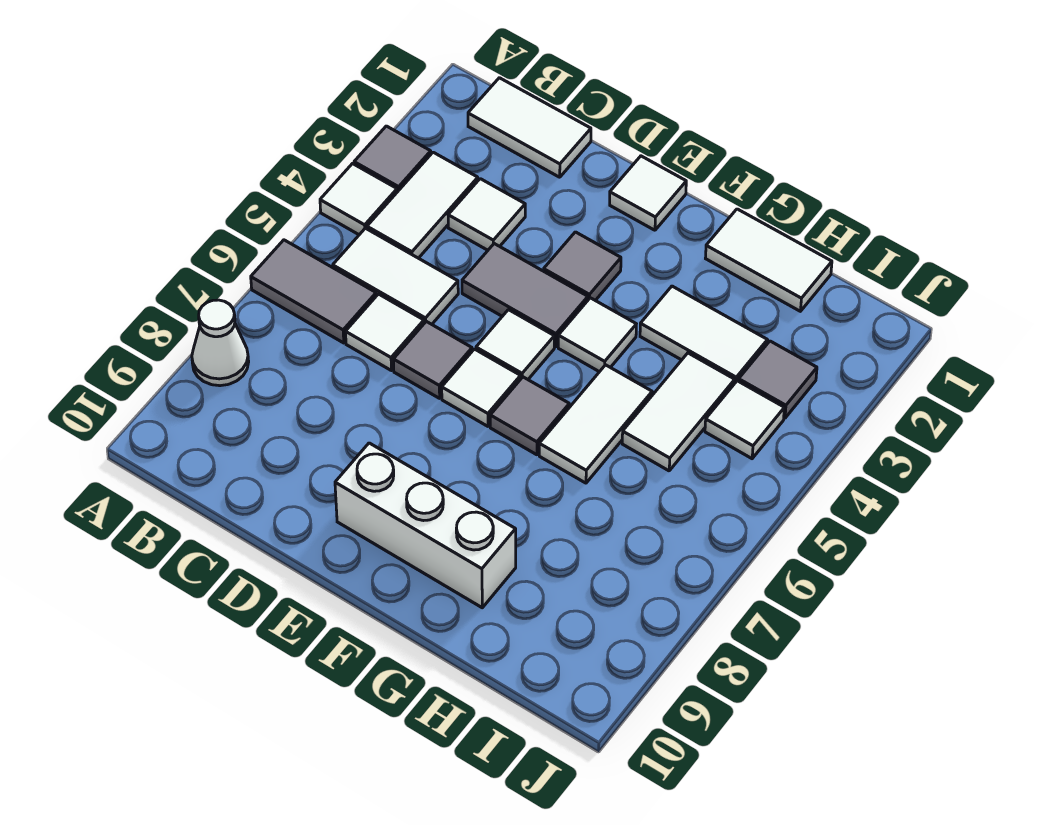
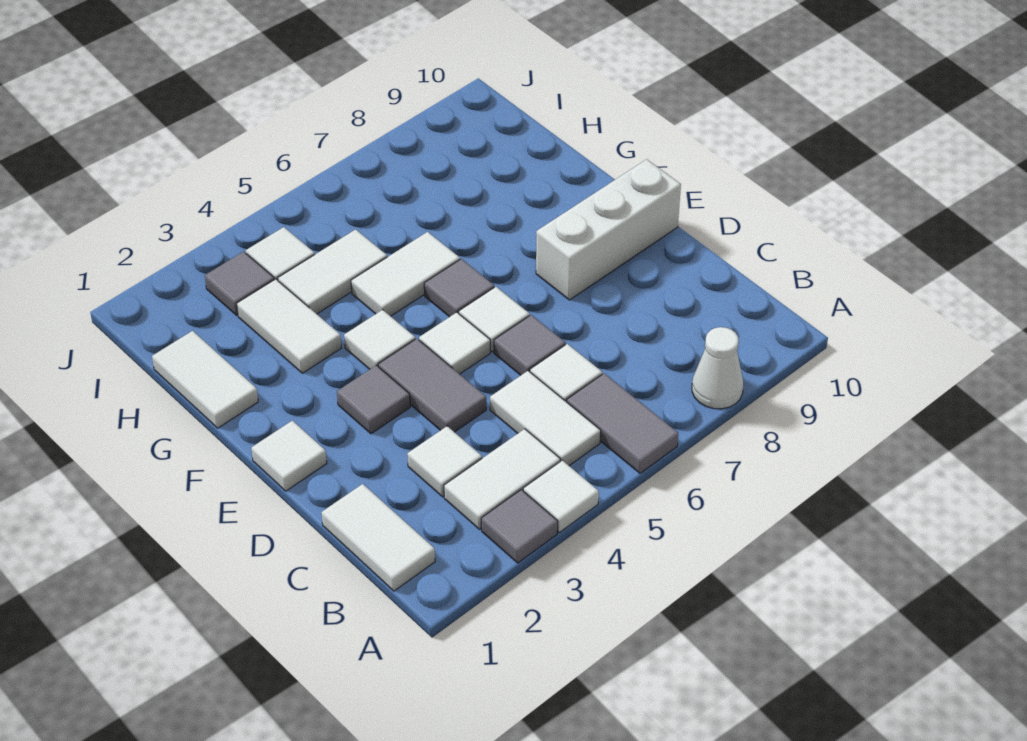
white 1x3 brick [335,443,516,608] -> white 1x3 brick turned to [536,159,681,300]

